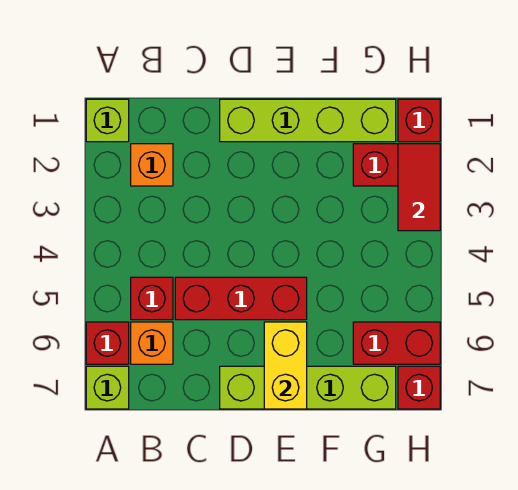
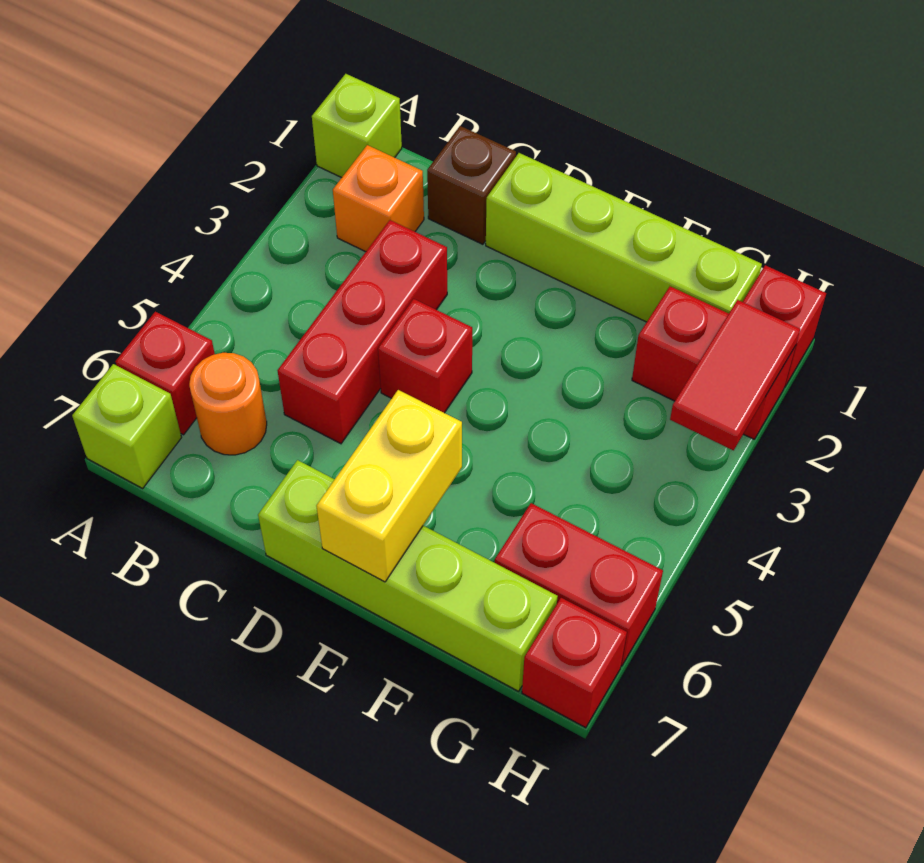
red 1x1 brick [131,277,173,320] -> red 1x1 brick moved to [378,299,472,413]
orange 1x1 brick [131,322,173,364] -> orange 1x1 round brick [189,353,267,455]
none -> brown 1x1 brick [427,126,516,244]
red 1x3 brick [175,277,307,320] -> red 1x3 brick turned to [278,220,447,444]

